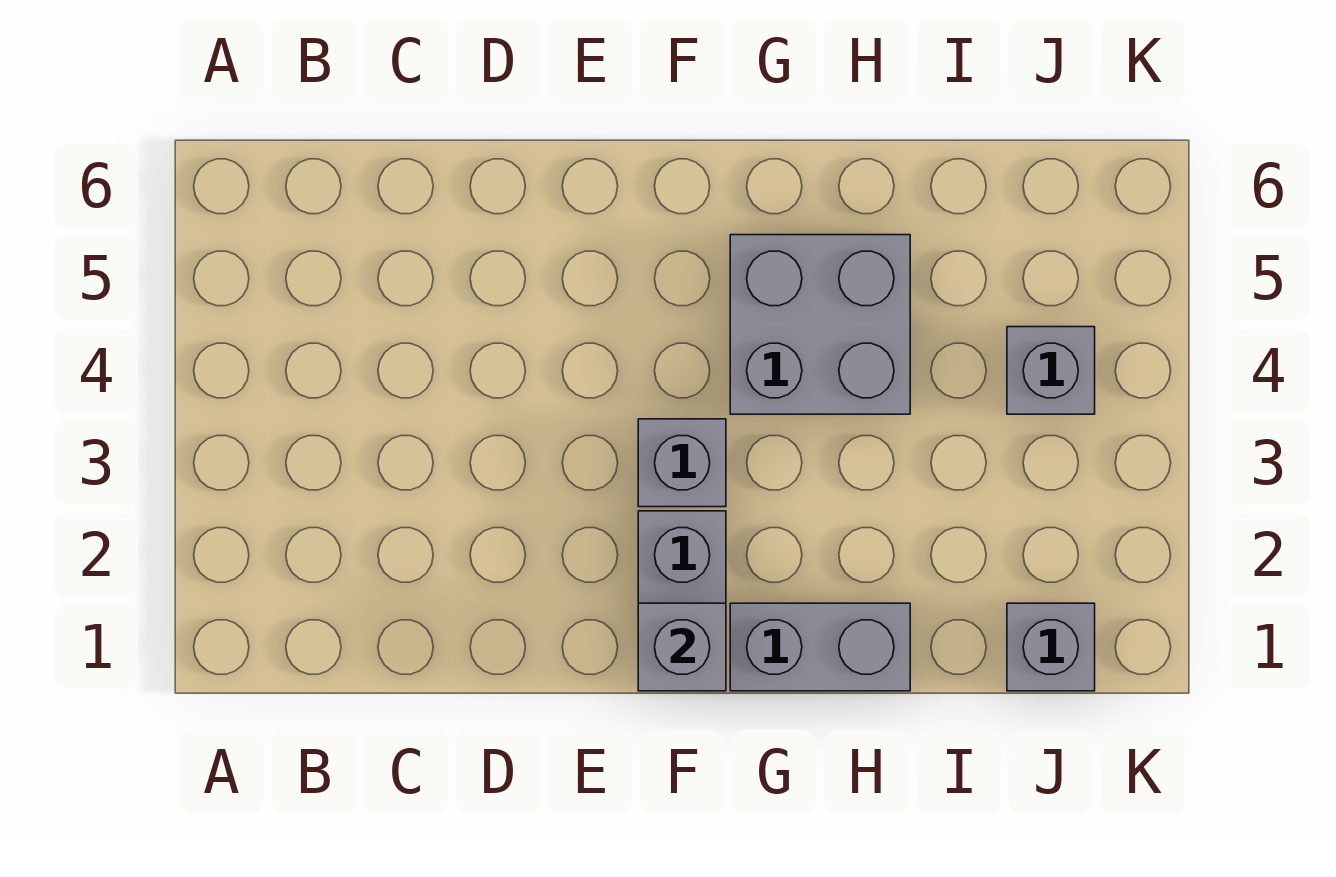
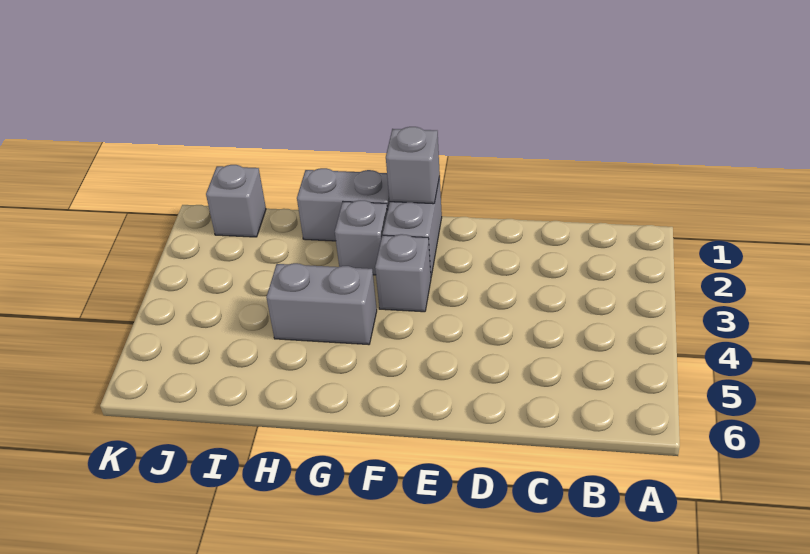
grey 2x2 brick [730,235,910,414] -> grey 1x2 brick [266,263,377,345]
grey 1x1 brick [1007,327,1095,414] -> grey 1x1 brick moved to [335,200,388,275]

